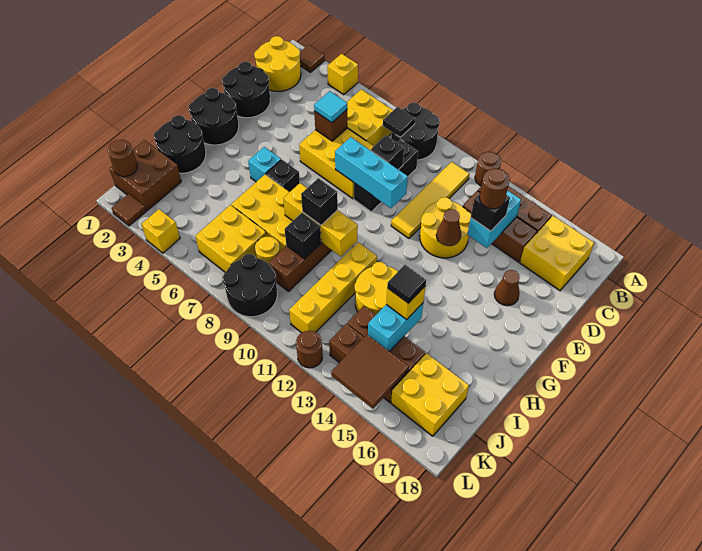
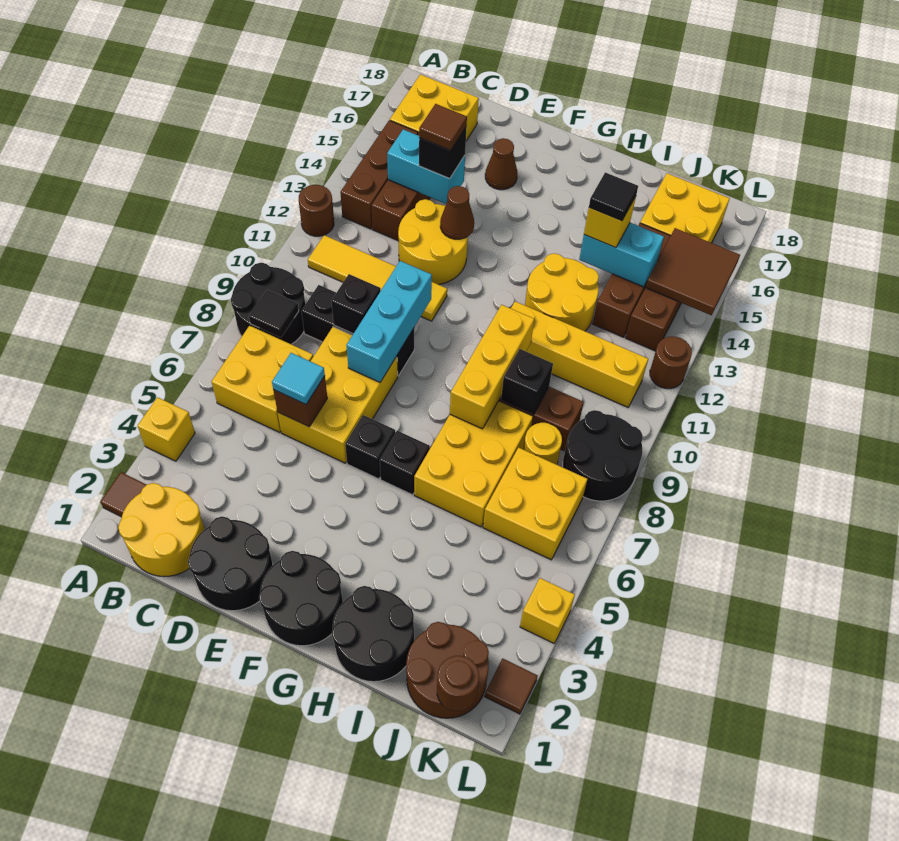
brown 1x1 round brick [479,168,510,209] -> brown 1x1 tile [419,104,467,150]
cyan 1x1 brick [248,147,281,182] -> none
black 1x1 brick [301,178,338,225] -> black 1x1 brick moved to [345,415,395,479]
brown 2x2 brick [109,140,181,211] -> brown 2x2 round brick [406,622,489,718]

